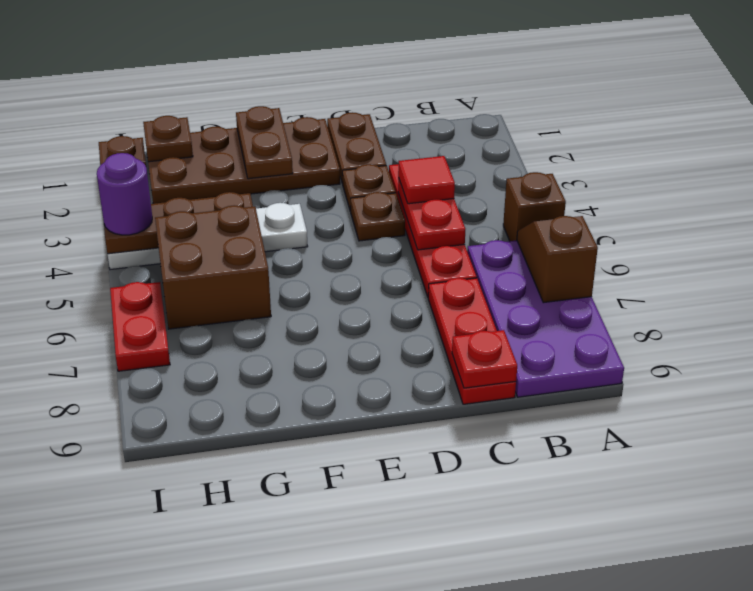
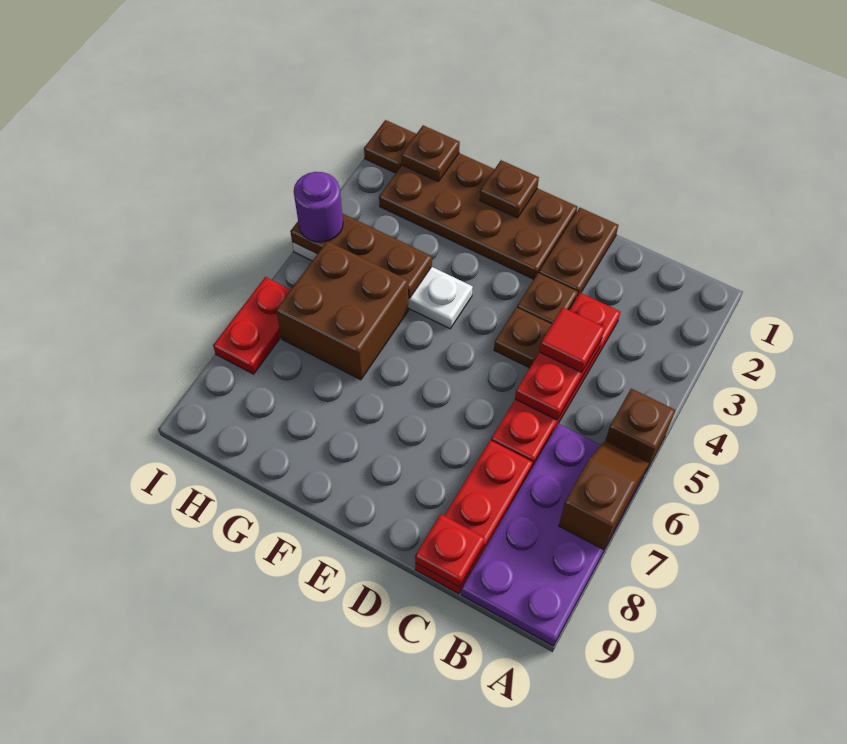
brown 1x2 plate [236,106,293,179] -> brown 1x1 plate [480,160,539,218]

